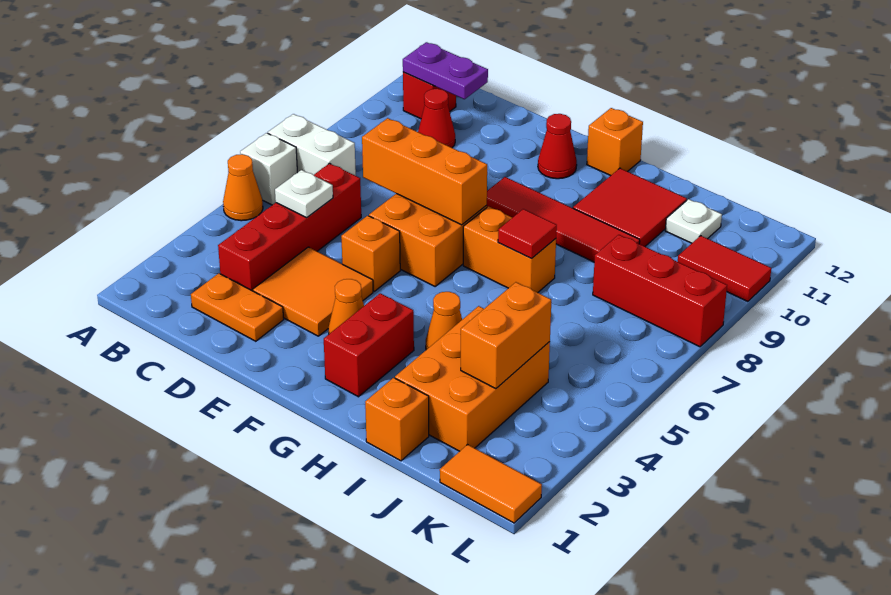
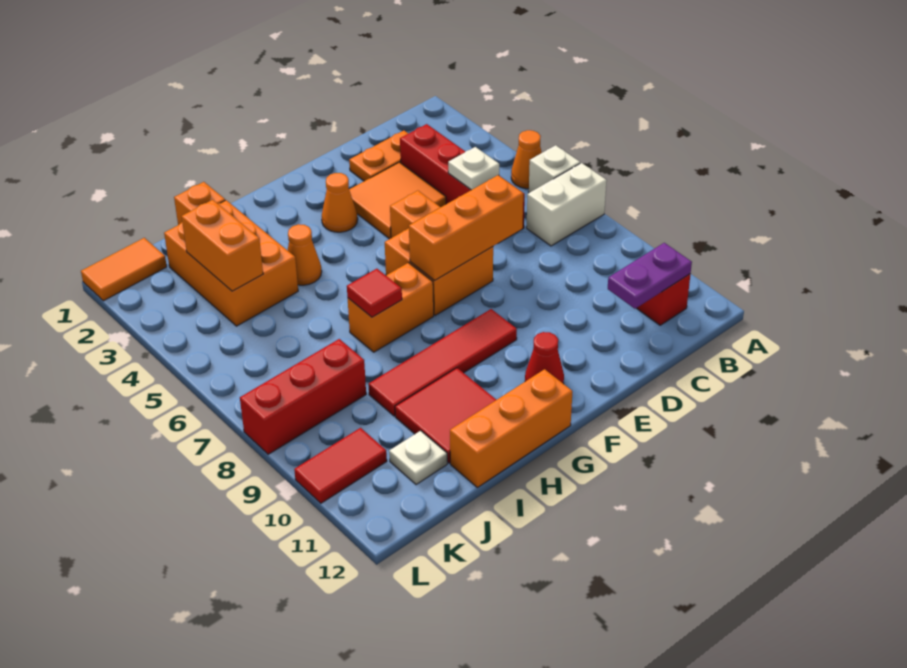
red 1x1 cone [418,89,455,148] -> none
red 1x2 brick [324,293,414,397] -> none
orange 1x1 brick [587,108,643,176] -> orange 1x3 brick [450,369,572,488]

